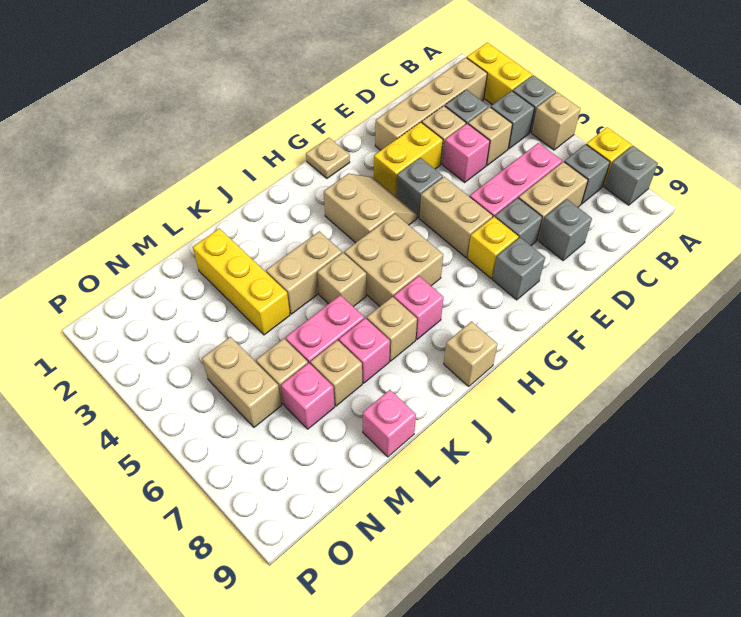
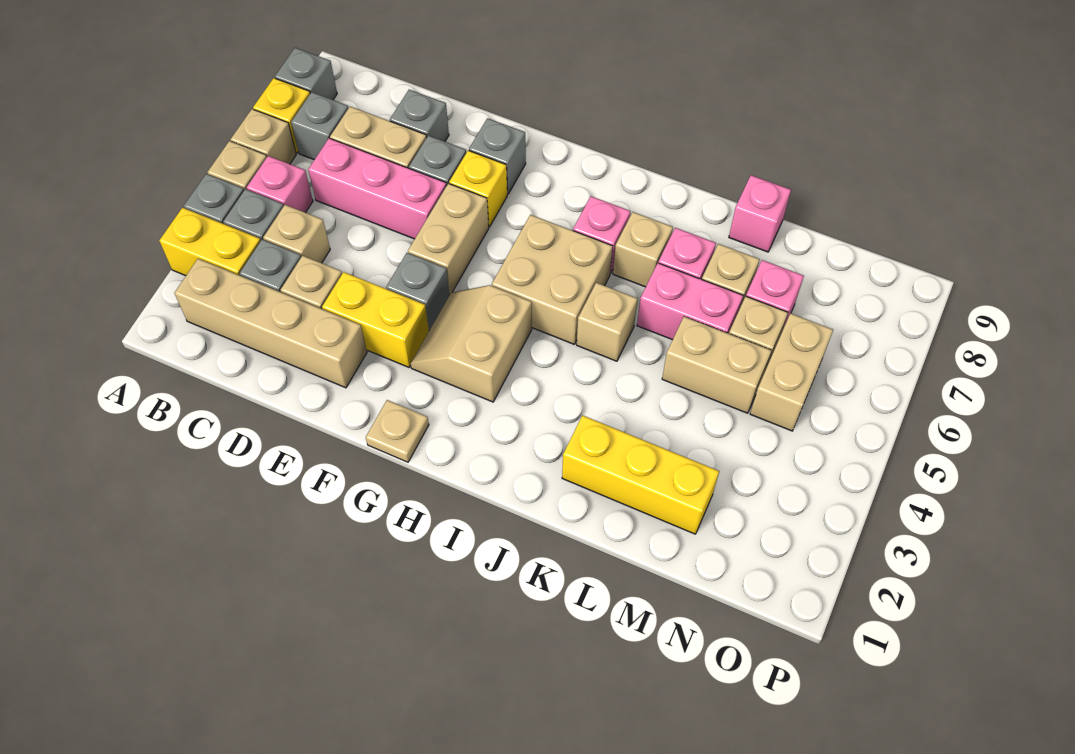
yellow 1x2 brick [467,43,532,105] -> yellow 1x2 brick turned to [159,208,261,276]
pink 1x1 brick [443,124,490,182] -> pink 1x1 brick moved to [247,156,313,213]
tan 1x1 brick [444,321,498,386] -> tan 1x1 brick moved to [231,109,296,164]
tan 1x2 brick [266,231,342,314] -> tan 1x2 brick moved to [662,317,772,413]
yellow 1x3 brick [193,228,290,335] -> yellow 1x3 brick turned to [562,415,719,534]

